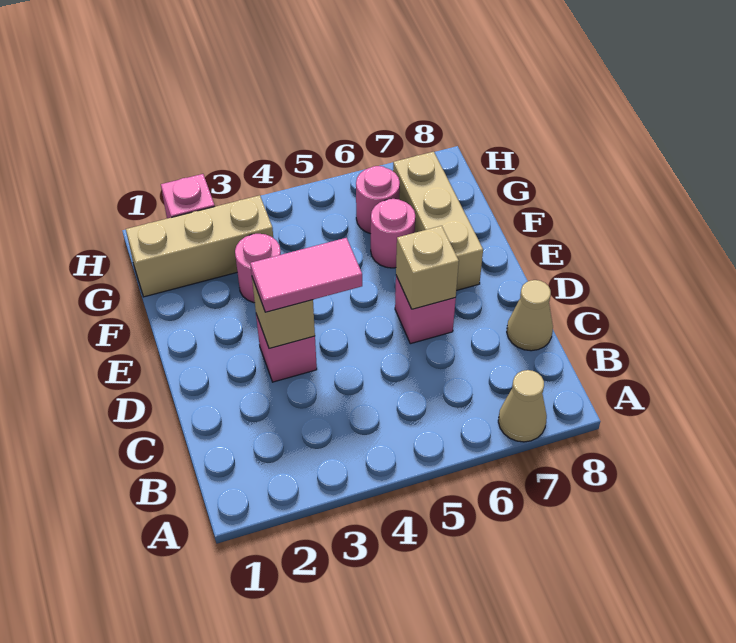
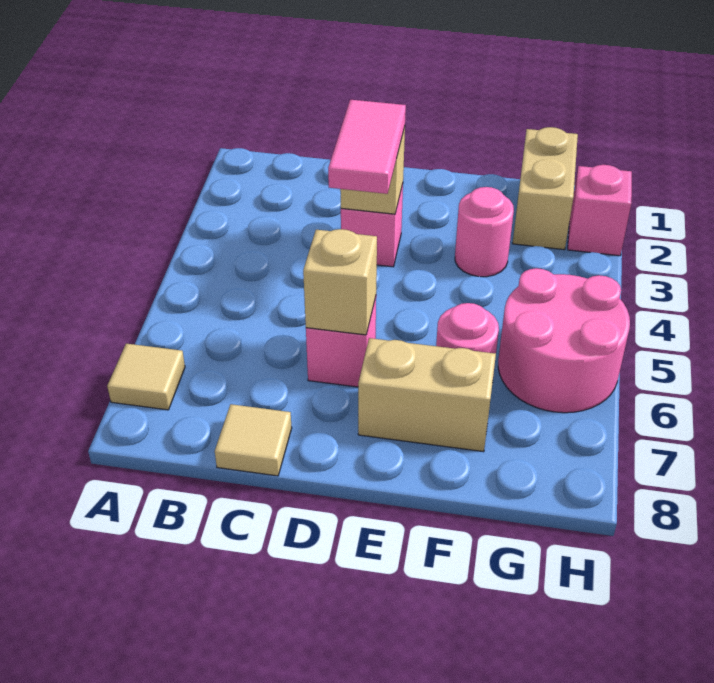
tan 1x1 cone [498,370,547,442] -> tan 1x1 tile [107,344,185,410]
tan 1x1 cone [507,280,553,351] -> tan 1x1 tile [215,404,292,476]
tan 1x3 brick [393,152,483,291] -> tan 1x2 brick [358,338,496,452]
tan 1x3 brick [126,195,273,297] -> tan 1x2 brick [513,127,578,250]
pink 1x1 round brick [356,166,400,234] -> pink 2x2 round brick [498,268,630,413]

